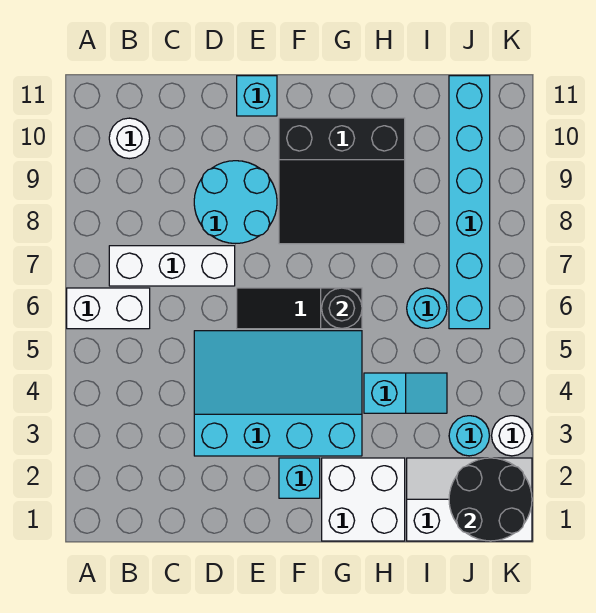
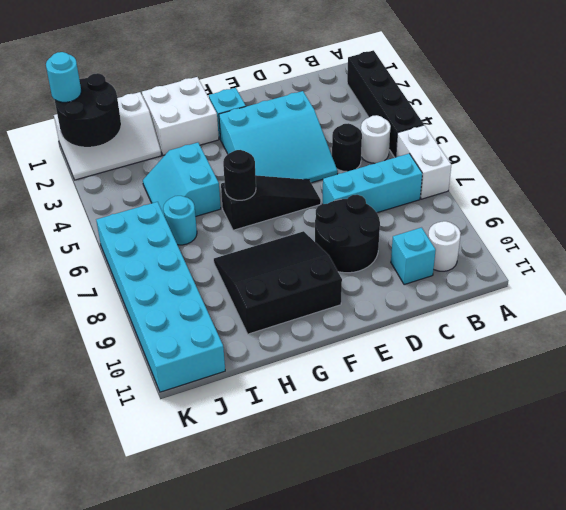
none -> black 1x4 brick [347,50,424,157]
white 1x2 brick [67,288,150,329] -> white 1x2 brick turned to [396,125,451,199]
white 1x3 brick [109,246,235,286] -> cyan 1x3 brick [323,154,422,213]
none -> black 1x1 round brick [332,123,362,172]
cyan 3x4 slope [194,331,362,456] -> cyan 3x3 slope [219,91,337,183]
cyan 2x2 round brick [194,161,277,244] -> black 2x2 round brick [315,195,380,273]
cyan 1x1 brick [237,76,277,116] -> cyan 1x1 brick moved to [391,227,436,285]
cyan 1x2 slope [364,373,447,413] -> cyan 2x2 slope [143,143,221,217]
cyan 1x1 round brick [449,416,489,456] -> cyan 1x1 round brick moved to [46,52,81,102]
cyan 1x6 brick [449,76,490,329] -> cyan 2x6 brick [96,202,225,392]
white 1x1 round brick [492,416,532,456] -> white 1x1 round brick moved to [361,115,391,163]

